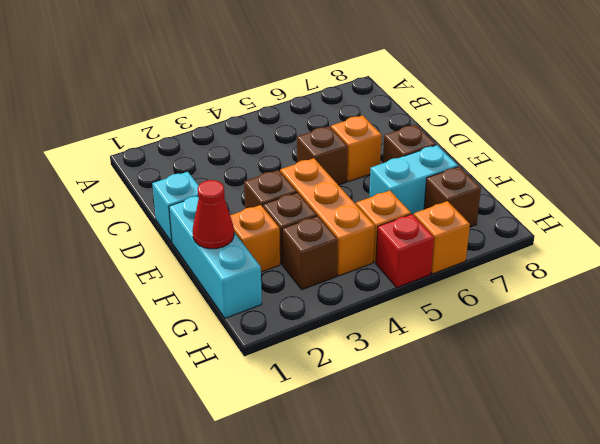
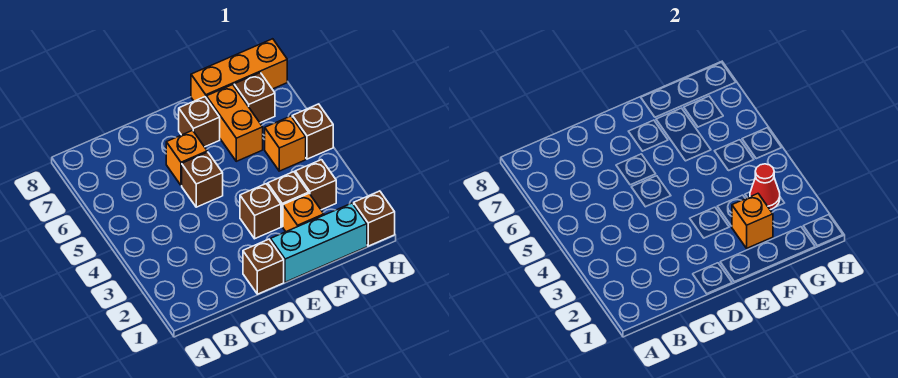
cyan 1x1 brick [152,172,199,242] -> brown 1x1 brick [243,239,284,294]
orange 1x3 brick [280,158,375,276] -> orange 1x3 brick moved to [191,39,287,101]
red 1x1 cone [193,180,234,249] -> red 1x1 cone moved to [750,164,780,210]
cyan 1x2 brick [369,145,458,215] -> orange 1x2 brick [206,85,263,161]
none -> brown 1x1 brick [354,191,395,246]
red 1x1 brick [376,214,434,288] -> brown 1x1 brick [292,104,333,159]
orange 1x1 brick [414,201,470,274] -> orange 1x1 brick moved to [732,194,773,248]

